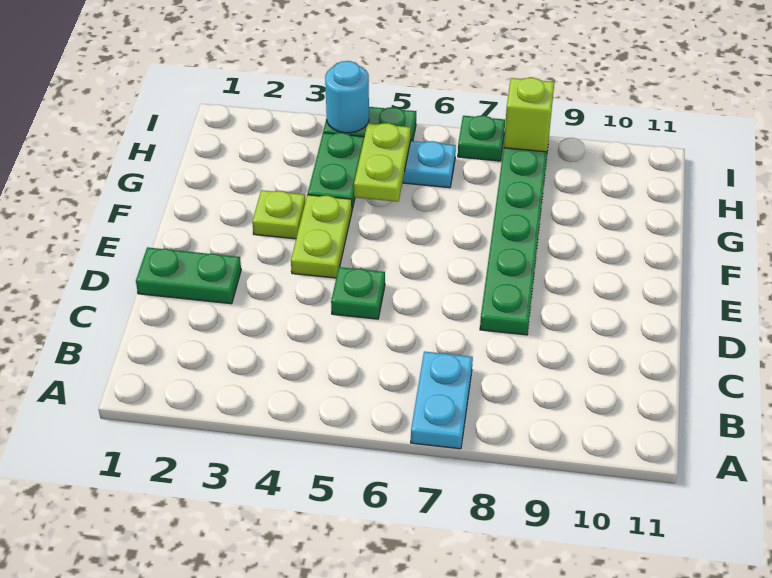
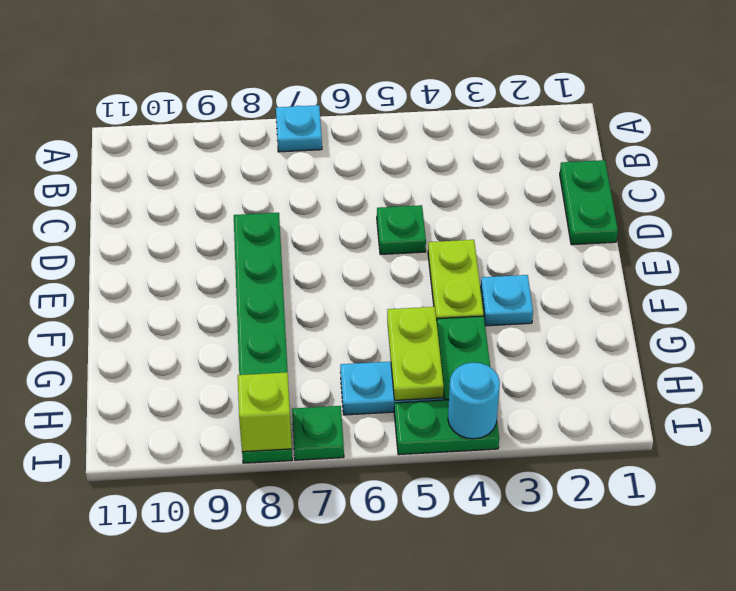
cyan 1x2 plate [411,352,473,449] -> cyan 1x1 plate [276,105,322,152]
green 1x2 plate [136,247,241,304] -> green 1x2 plate turned to [560,160,618,245]
lime 1x1 plate [252,190,305,239] -> cyan 1x1 plate [481,275,533,326]

